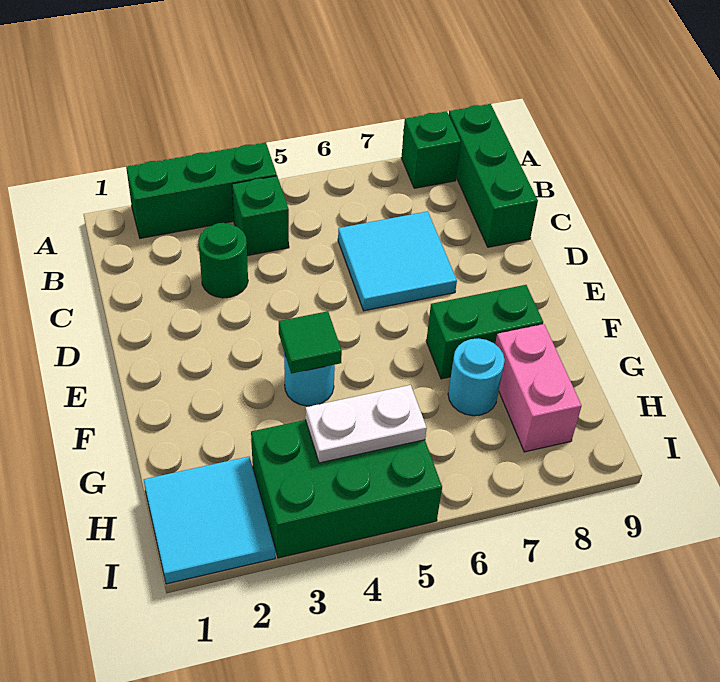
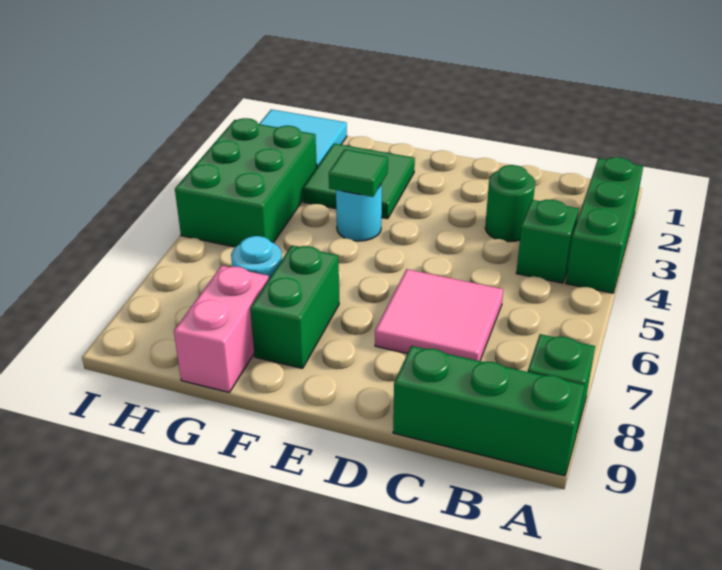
cyan 2x2 tile [338,211,457,311] -> pink 2x2 tile [375,269,503,361]
none -> green 2x2 tile [303,144,415,219]
pink 1x2 brick [495,324,582,452] -> pink 1x2 brick turned to [174,266,269,392]
white 1x2 plate [305,385,427,463] -> none

